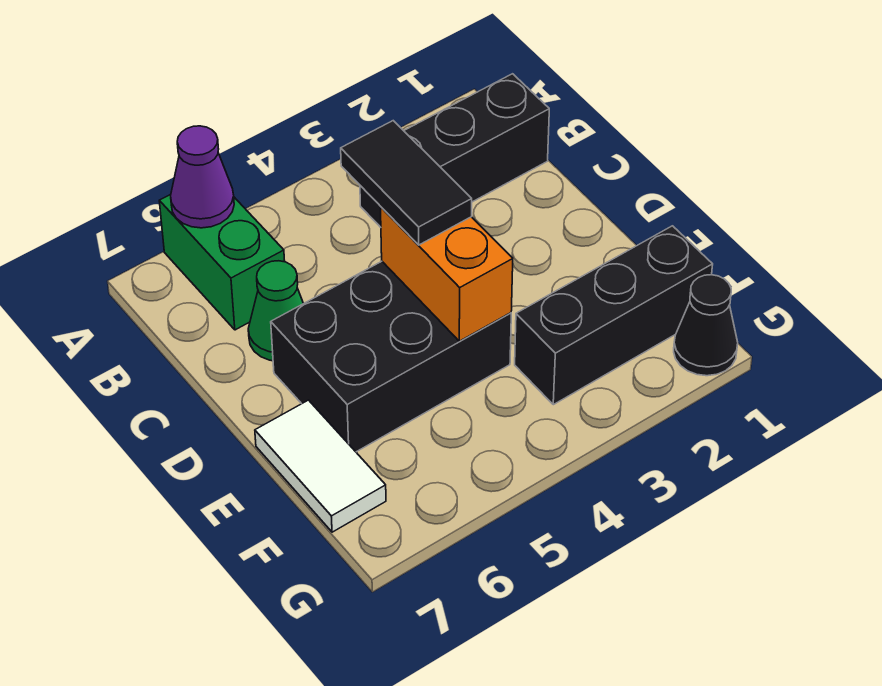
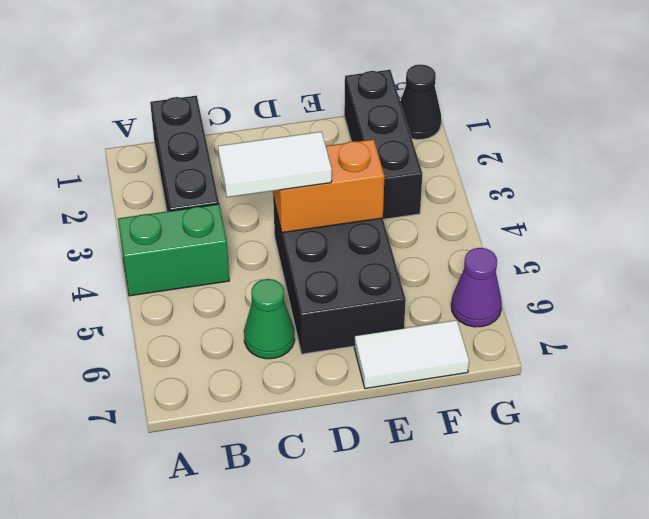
green 1x2 brick [159,195,285,330] -> green 1x2 brick moved to [118,204,229,296]
purple 1x1 cone [171,126,234,228] -> purple 1x1 cone moved to [451,248,502,327]
black 1x2 tile [341,121,472,245] -> white 1x2 tile [218,132,332,197]

